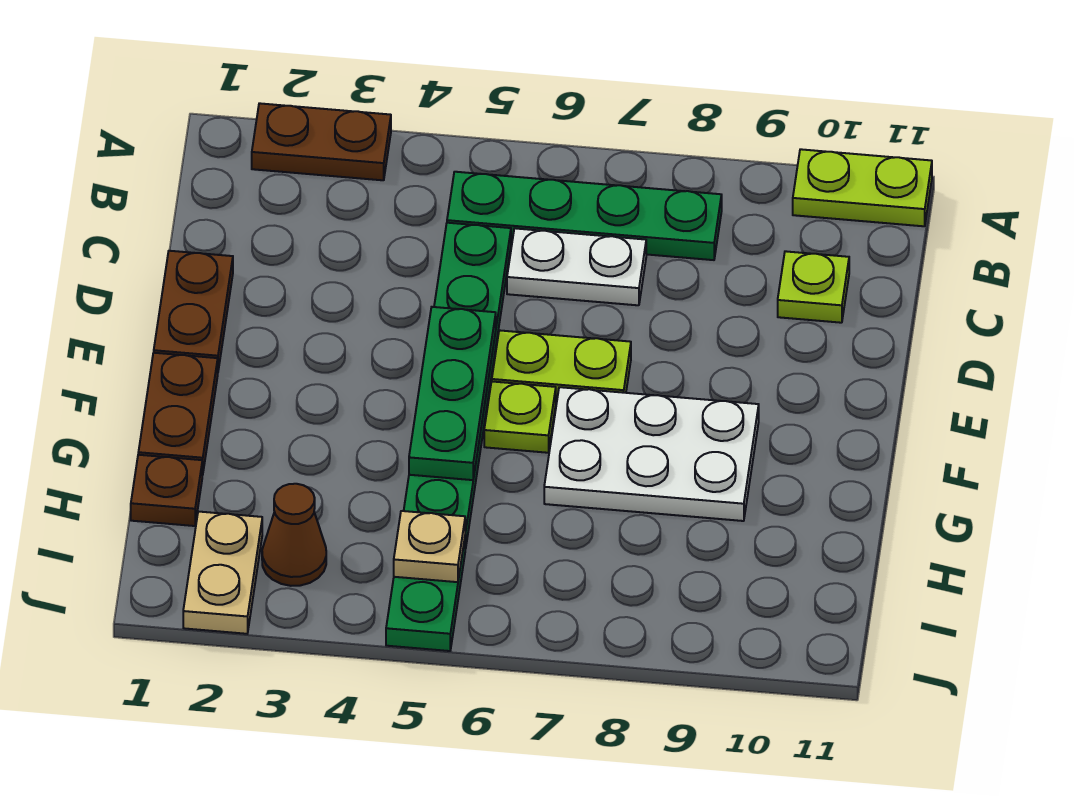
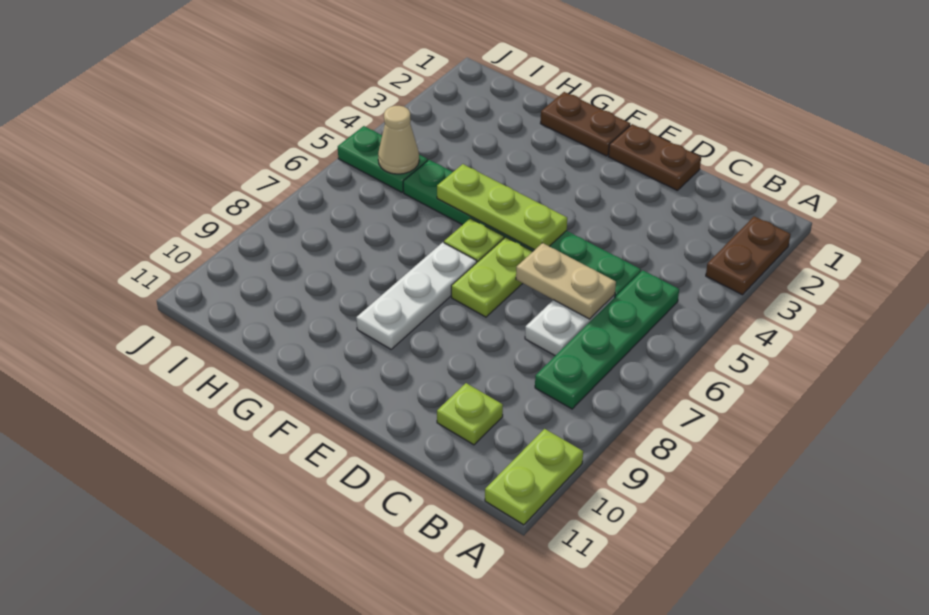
green 1x3 plate [409,307,496,480] -> lime 1x3 plate [437,164,567,250]
white 2x3 plate [544,387,759,521] -> white 1x3 plate [356,242,477,349]
brown 1x1 plate [131,455,202,526] -> none
tan 1x2 plate [183,512,262,634] -> tan 1x2 plate moved to [516,243,616,319]
brown 1x1 cone [262,484,326,586] -> none
tan 1x1 plate [394,511,465,582] -> tan 1x1 cone [378,106,419,174]

